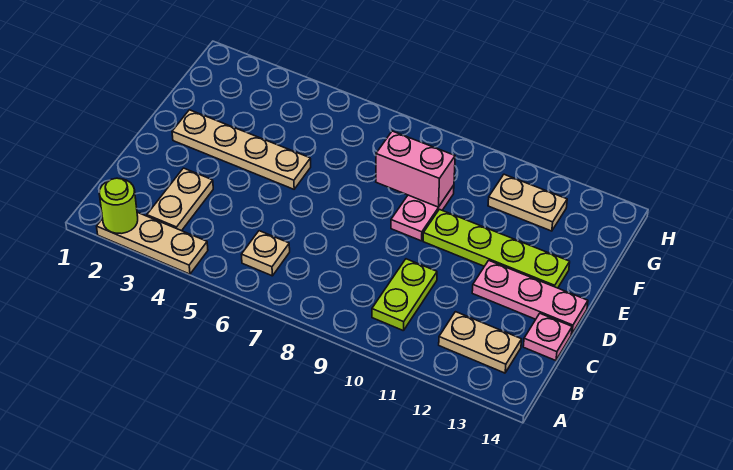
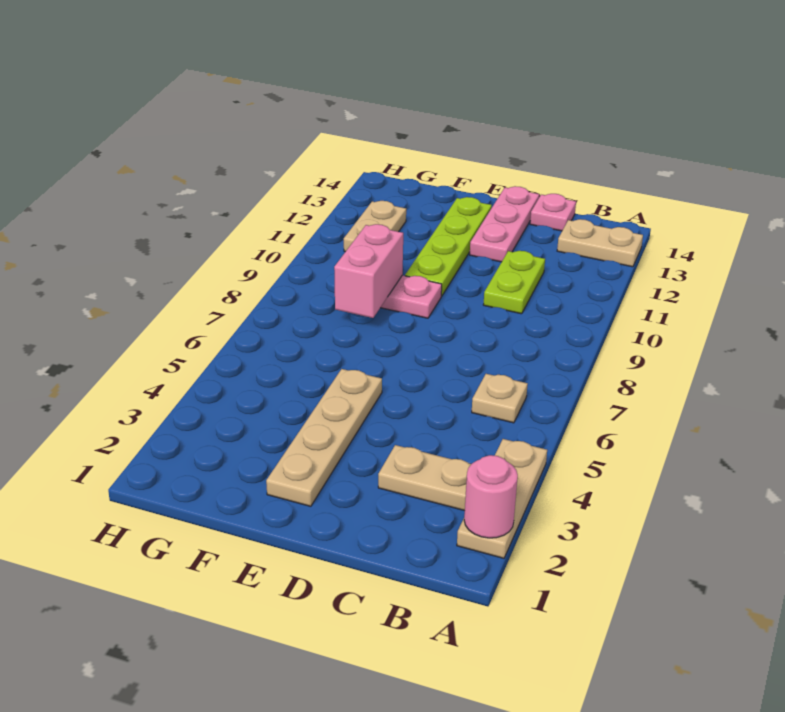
lime 1x1 round brick [99,178,138,234] -> pink 1x1 round brick [464,455,518,538]
lime 1x2 plate [372,259,437,331] -> lime 1x2 plate turned to [483,251,545,314]
tan 1x2 plate [439,312,522,373] -> tan 1x2 plate turned to [557,219,643,267]

